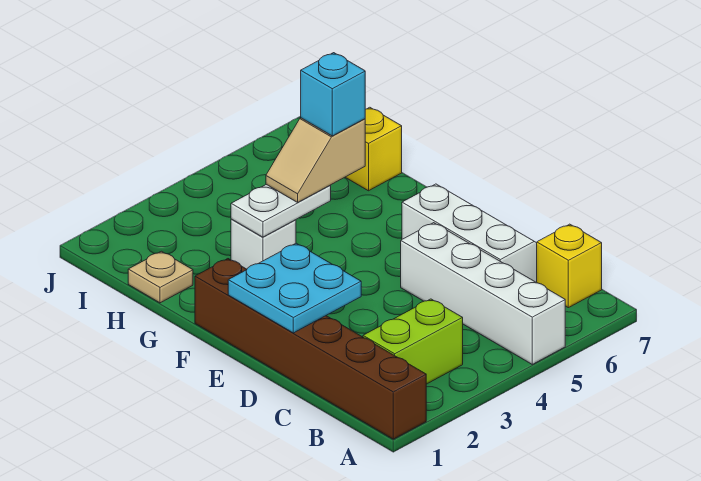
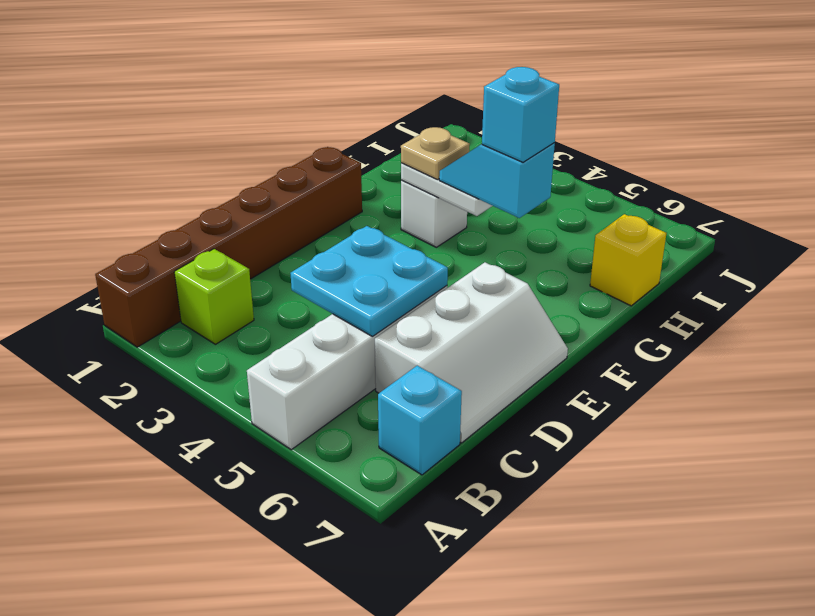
lime 1x2 brick [363,299,463,384] -> lime 1x1 brick [174,249,254,344]
yellow 1x1 brick [537,224,602,308] -> cyan 1x1 brick [378,366,462,475]
cyan 2x2 plate [228,243,361,333] -> cyan 2x2 plate moved to [290,226,448,336]
tan 1x2 slope [266,118,365,202] -> cyan 1x2 slope [439,143,555,218]
tan 1x1 plate [128,251,193,303] -> tan 1x1 plate moved to [401,127,470,180]

